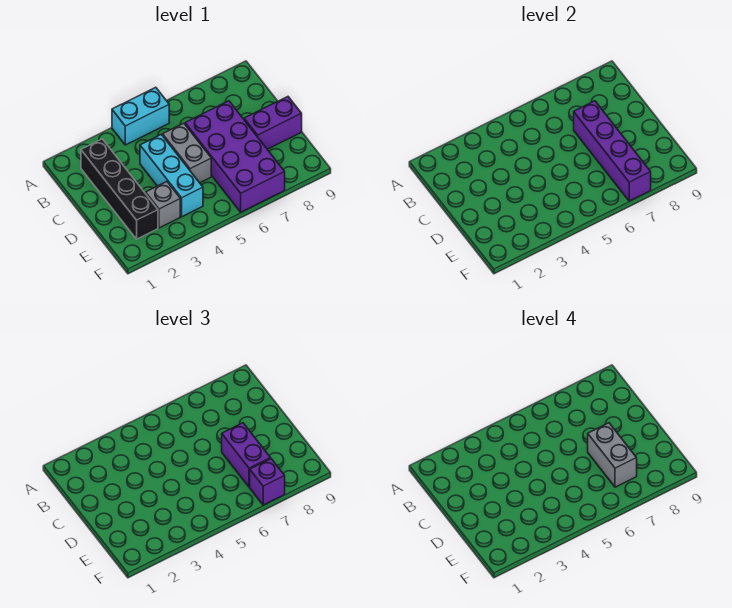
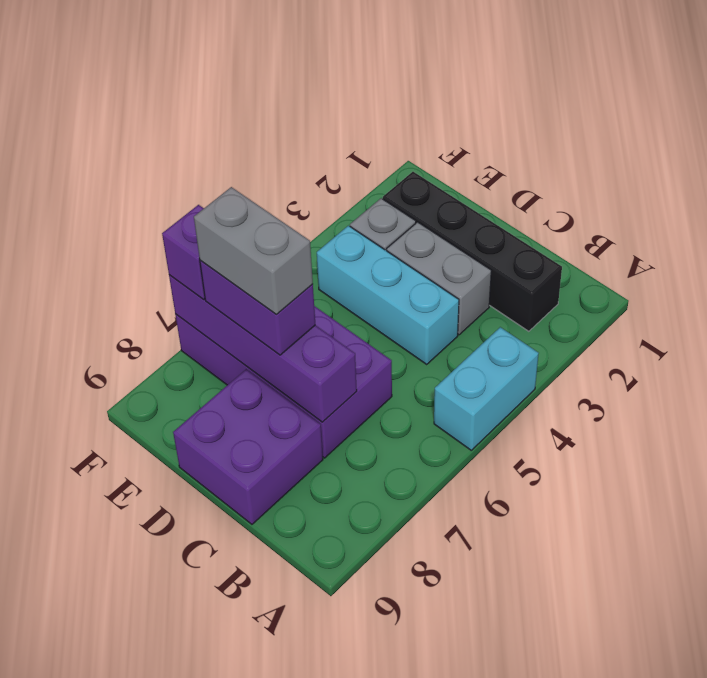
grey 1x2 brick [163,123,211,183] -> grey 1x2 brick moved to [387,222,491,335]
purple 1x2 brick [244,97,302,149] -> purple 2x2 brick [173,369,323,524]

